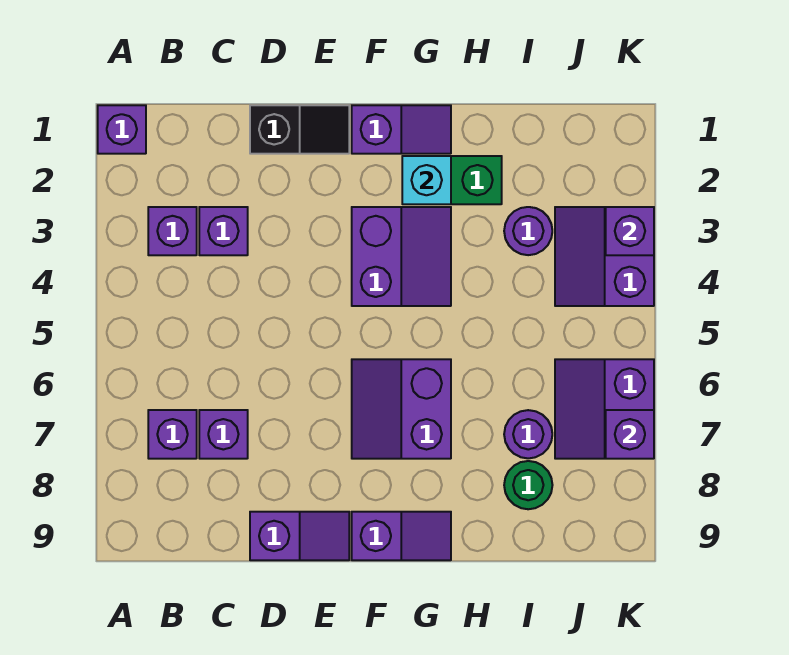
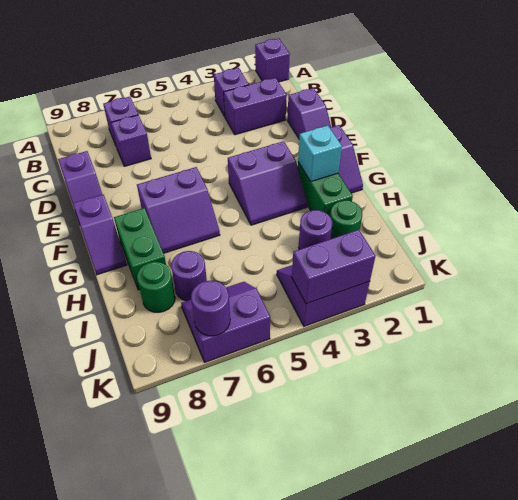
purple 1x1 brick [199,207,248,255] -> purple 1x2 brick [224,78,287,135]
black 1x2 slope [250,105,349,154] -> purple 1x2 slope [287,88,331,138]
purple 2x2 slope [352,359,451,459] -> purple 2x2 slope turned to [137,167,220,253]
none -> green 1x2 brick [114,208,166,290]
none -> green 1x1 round brick [330,200,362,239]
purple 1x1 brick [606,207,654,255] -> purple 1x2 brick [292,230,376,304]
purple 1x1 brick [606,410,654,459] -> purple 1x1 round brick [191,281,230,336]

